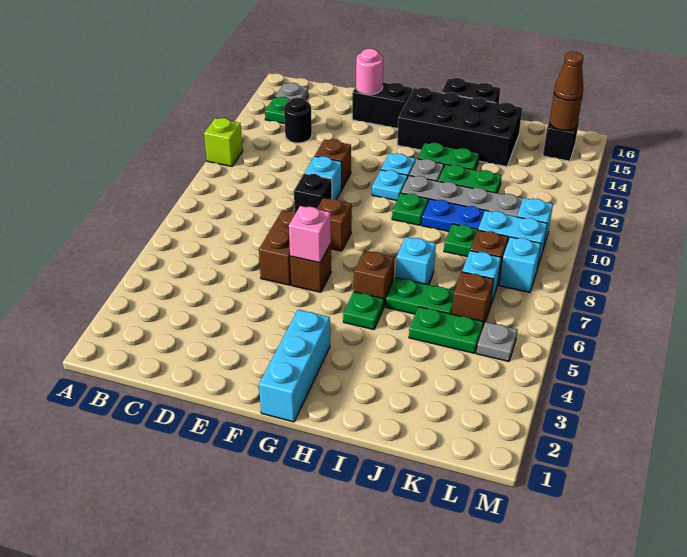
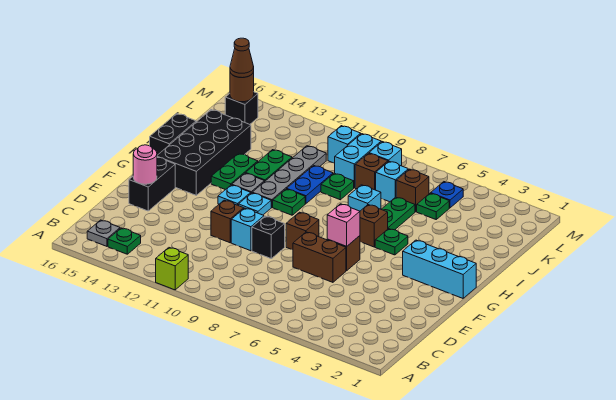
black 1x1 round brick [284,97,312,143] -> none
green 1x2 plate [409,307,484,353] -> green 1x1 plate [417,193,449,219]
grey 1x1 plate [476,322,518,361] -> blue 1x1 plate [431,182,463,208]

